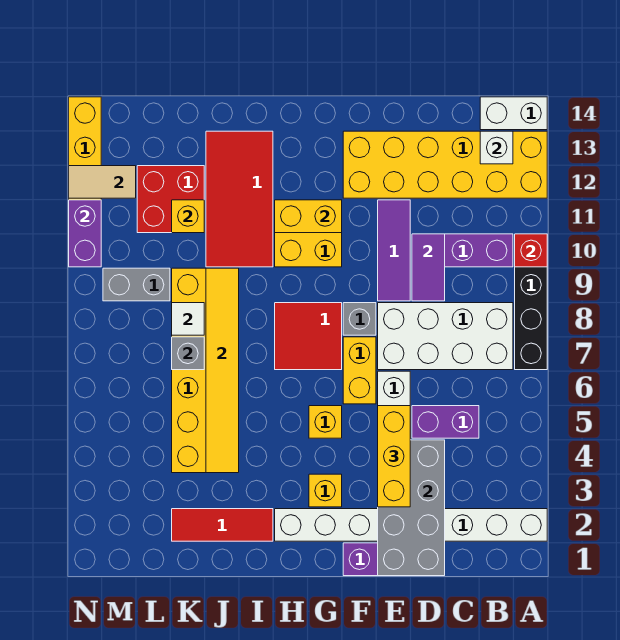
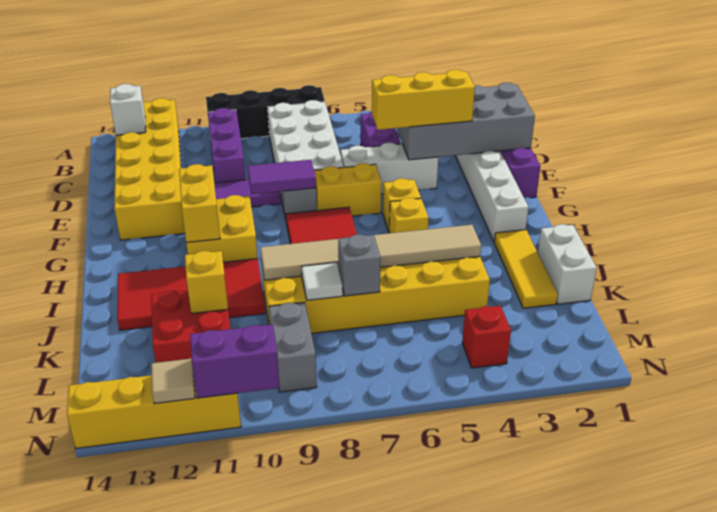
red 1x1 brick [515,234,547,267] -> red 1x1 brick moved to [462,306,511,368]
white 1x2 brick [480,97,547,130] -> white 1x2 brick moved to [538,224,597,304]
purple 1x2 tile [412,234,445,301] -> purple 1x2 tile moved to [247,160,316,194]
yellow 1x1 brick [309,474,342,507] -> yellow 1x1 brick moved to [389,198,429,233]
red 1x3 tile [172,509,273,541] -> yellow 1x3 tile [494,230,558,308]
yellow 1x6 tile [206,268,239,473] -> tan 1x6 tile [260,225,481,280]
tan 1x2 tile [69,166,136,198] -> tan 1x1 tile [151,359,195,404]

